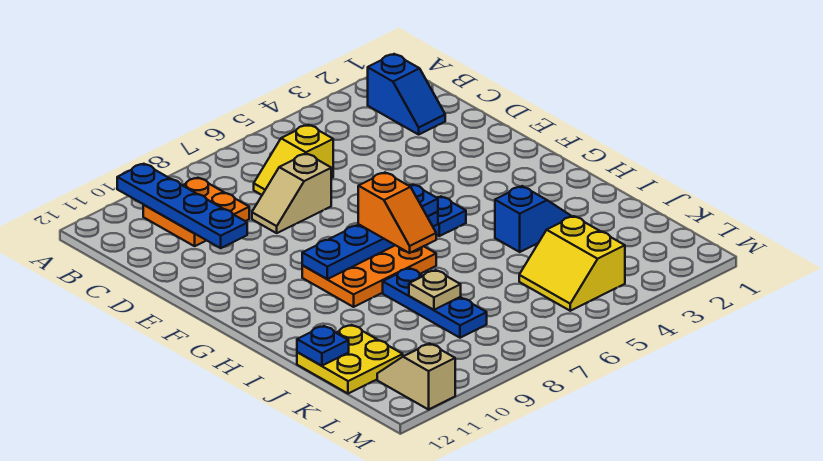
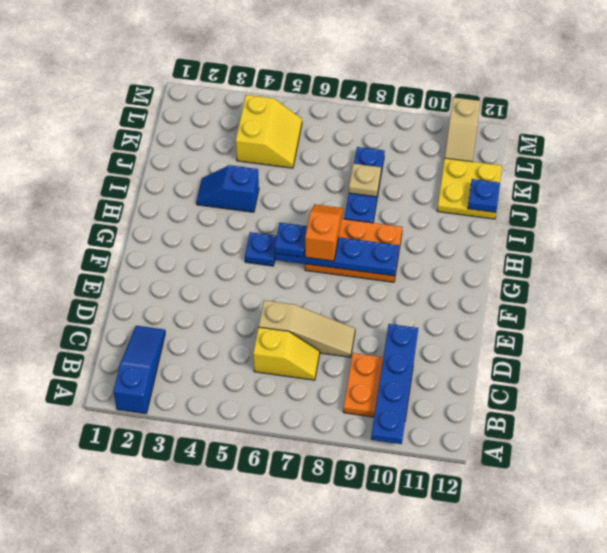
blue 1x2 slope [368,54,445,135] -> blue 1x3 slope [113,326,165,414]
tan 1x2 slope [252,154,331,233] -> tan 1x3 slope [259,300,355,357]

